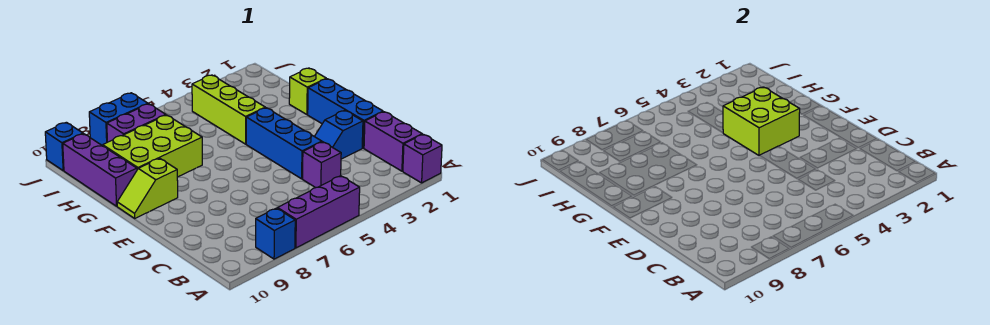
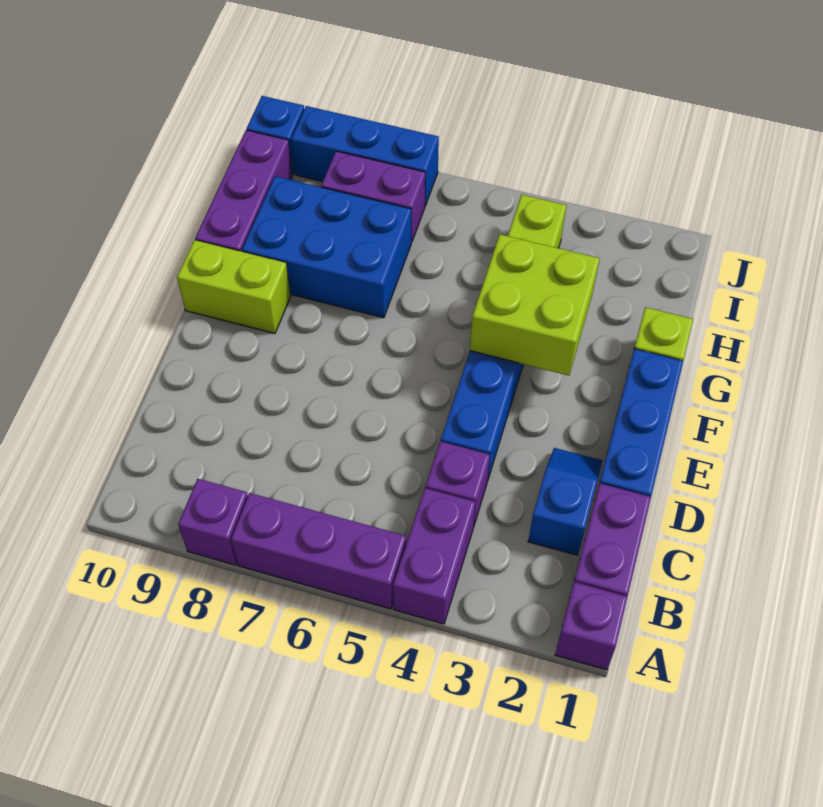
none -> purple 1x2 brick [393,488,476,624]
blue 1x1 brick [256,208,295,259] -> purple 1x1 brick [178,479,248,565]
blue 1x2 slope [314,110,363,159] -> blue 1x2 slope turned to [528,448,602,555]
lime 1x2 slope [117,158,178,218] -> lime 1x2 brick [177,240,291,333]
lime 2x3 brick [103,115,202,177] -> blue 2x3 brick [242,176,411,318]
blue 1x2 brick [89,93,148,146] -> blue 1x3 brick [291,106,439,206]

